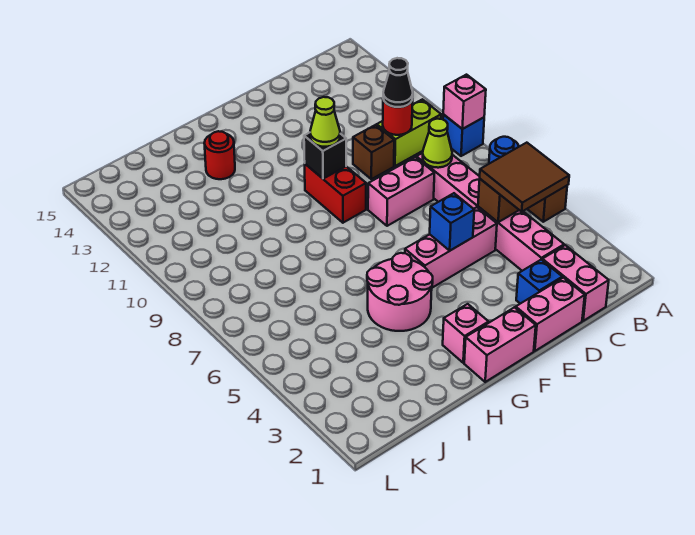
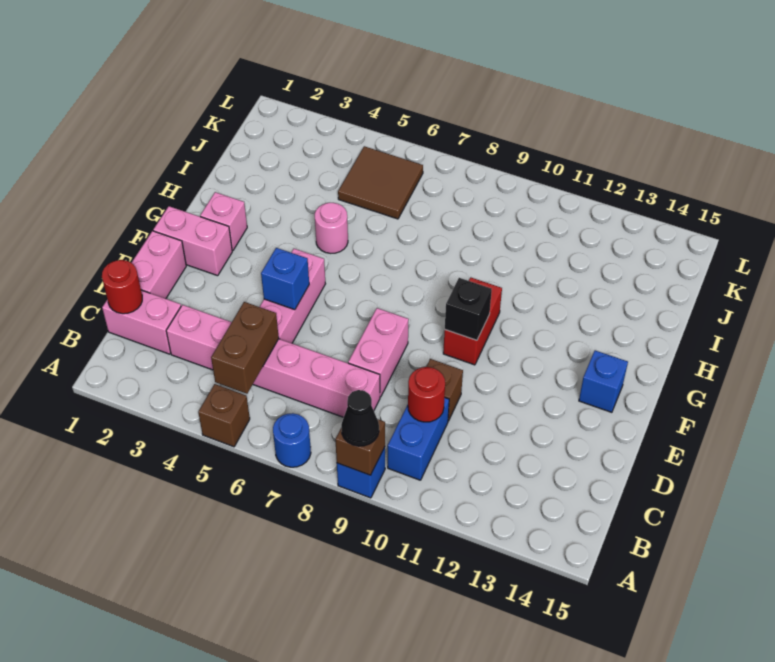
pink 1x1 brick [443,75,486,129] -> brown 1x1 brick [335,419,385,475]
brown 2x2 tile [480,143,569,212] -> brown 2x2 tile moved to [338,146,423,219]
lime 1x2 brick [377,99,441,166] -> blue 1x2 brick [388,398,449,480]
lime 1x1 cone [423,119,452,168] -> none
black 1x1 cone [383,58,413,107] -> black 1x1 cone moved to [341,390,379,446]
blue 1x1 brick [516,260,562,304] -> blue 1x1 brick moved to [579,350,628,412]
pink 1x2 brick [464,307,536,382] -> pink 1x2 brick turned to [153,206,232,276]
red 1x2 brick [305,164,366,223] -> red 1x2 brick turned to [443,277,502,365]
lime 1x1 cone [310,97,340,147] -> none
pink 2x2 round brick [367,253,433,331] -> pink 1x1 round brick [315,203,348,253]
red 1x1 round brick [204,131,235,179] -> red 1x1 round brick moved to [102,260,142,314]

